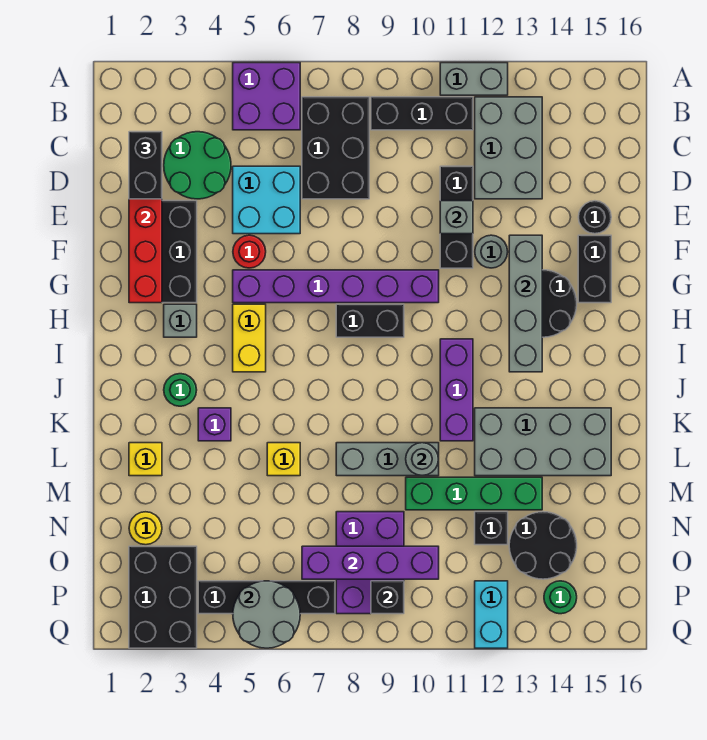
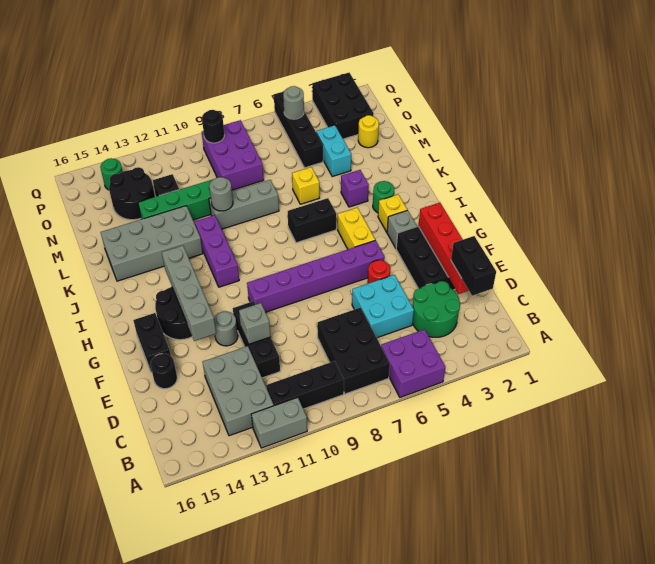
black 1x2 brick [336,304,404,337] -> black 1x2 brick moved to [287,198,336,243]
yellow 1x1 brick [129,443,162,476] -> yellow 1x1 brick moved to [378,194,407,232]
purple 1x4 brick [302,546,439,579] -> none
black 1x4 brick [198,581,335,614] -> black 1x4 brick turned to [274,91,323,168]
grey 2x2 round brick [233,581,300,648] -> grey 1x1 round brick [283,86,304,119]
black 1x1 brick [371,581,404,614] -> black 1x1 round brick [202,110,224,143]
cyan 1x2 brick [475,581,508,648] -> cyan 1x2 brick moved to [316,125,351,176]

